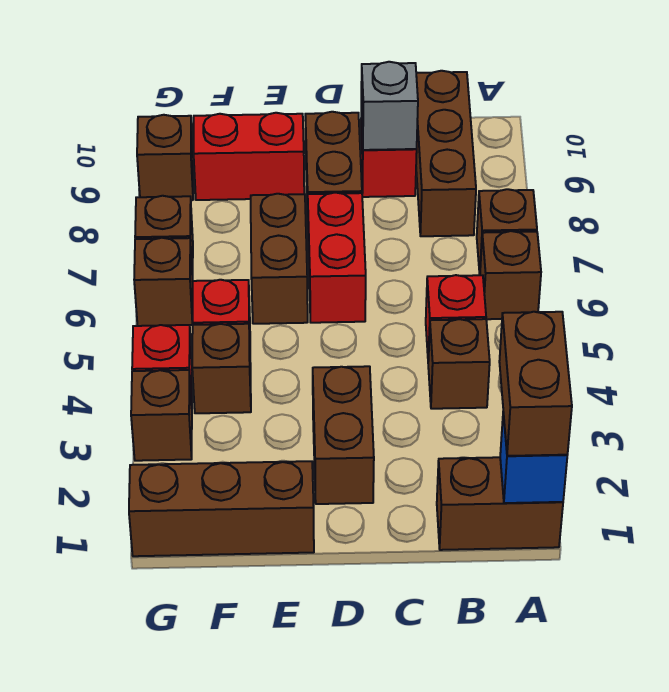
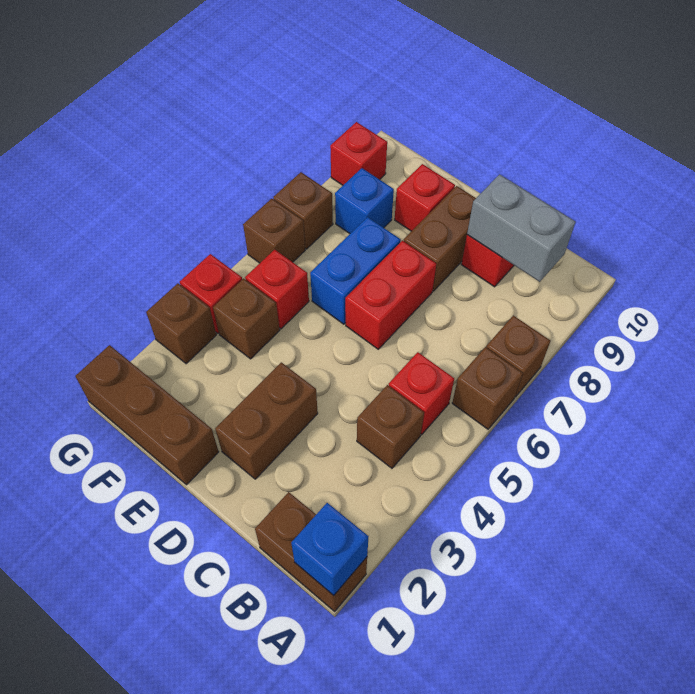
brown 1x2 brick [499,312,572,456] -> none
brown 1x3 brick [416,71,476,236] -> none
grey 1x1 brick [361,62,418,150] -> grey 1x2 brick [467,174,576,282]
brown 1x2 brick [251,194,308,324] -> blue 1x2 brick [310,217,401,324]
red 1x2 brick [194,113,304,200] -> red 1x1 brick [395,164,455,231]
none -> blue 1x1 brick [335,168,394,234]
brown 1x1 brick [137,115,193,200] -> red 1x1 brick [330,122,387,185]

